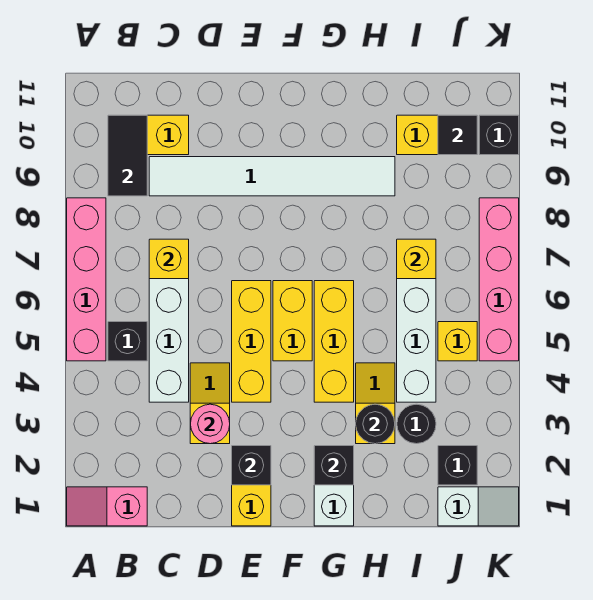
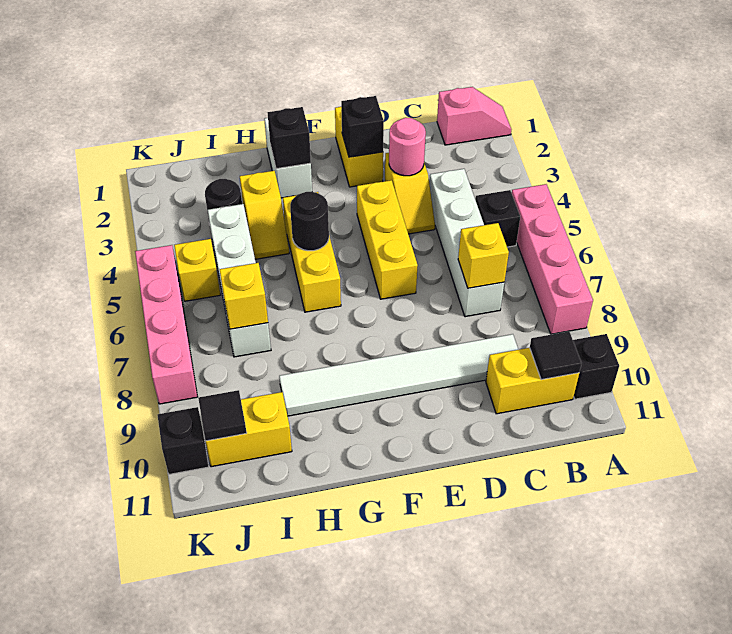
black 1x2 tile [108,115,147,196] -> black 1x1 tile [530,331,582,380]
yellow 1x2 brick [273,281,312,361] -> none
black 1x1 round brick [356,404,395,444] -> black 1x1 round brick moved to [290,192,329,251]
white 1x2 slope [438,487,519,526] -> none
black 1x1 brick [438,446,477,485] -> black 1x1 brick moved to [573,334,619,399]

